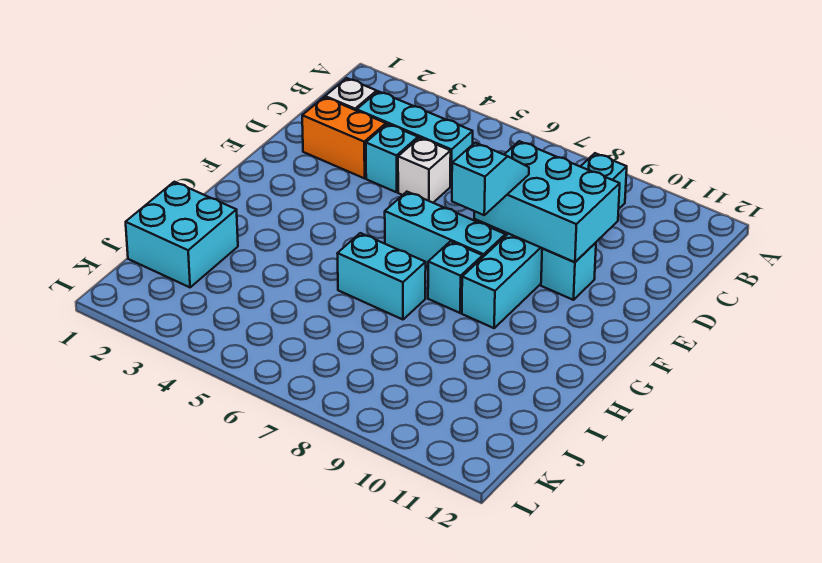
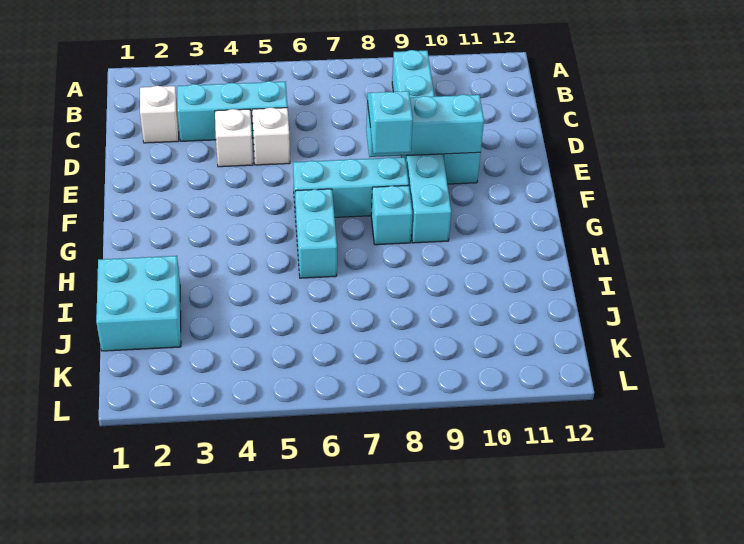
orange 1x2 brick [302,97,386,178] -> none
cyan 1x1 brick [366,124,418,192] -> white 1x1 brick [215,109,253,167]
cyan 2x3 brick [474,141,620,262] -> cyan 1x3 brick [366,94,484,157]
cyan 1x2 brick [337,233,426,320] -> cyan 1x2 brick turned to [295,189,337,278]

